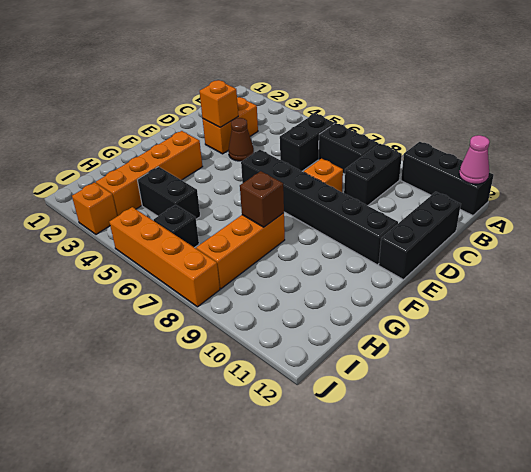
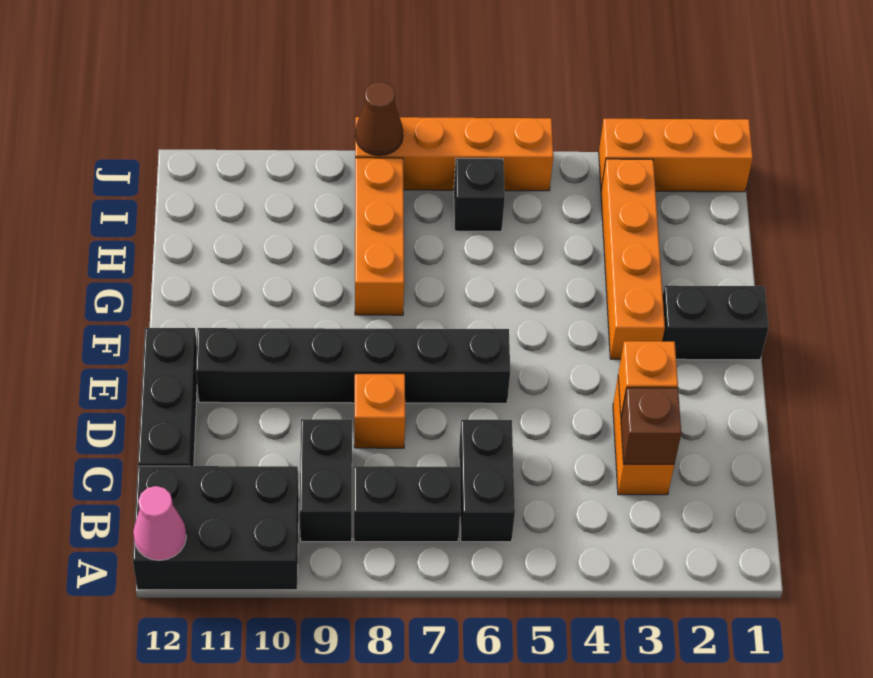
black 1x3 brick [401,142,494,215] -> black 2x3 brick [133,466,299,590]
brown 1x1 cone [229,118,254,161] -> brown 1x1 cone moved to [355,82,403,156]
brown 1x1 brick [240,171,284,227] -> brown 1x1 brick moved to [621,388,681,464]
black 1x2 brick [138,167,200,219] -> black 1x2 brick moved to [662,286,769,360]
orange 1x1 brick [72,182,117,234] -> orange 1x3 brick [599,119,753,192]

